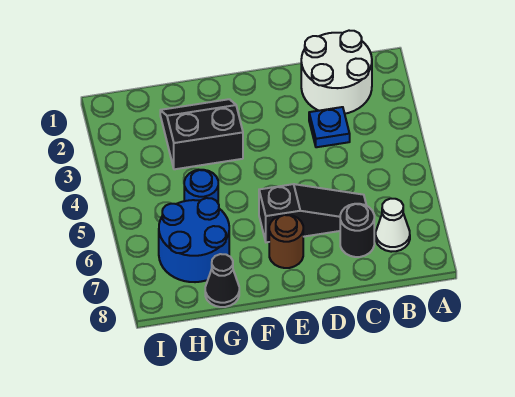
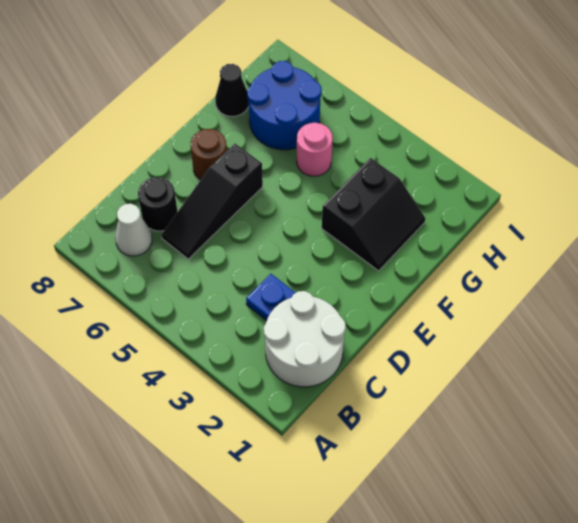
blue 1x1 round brick [184,170,218,202] -> pink 1x1 round brick [297,123,333,176]

